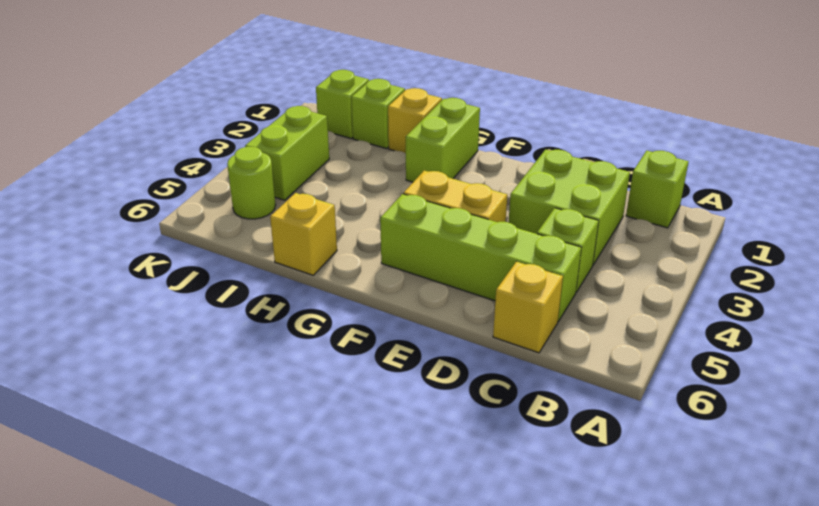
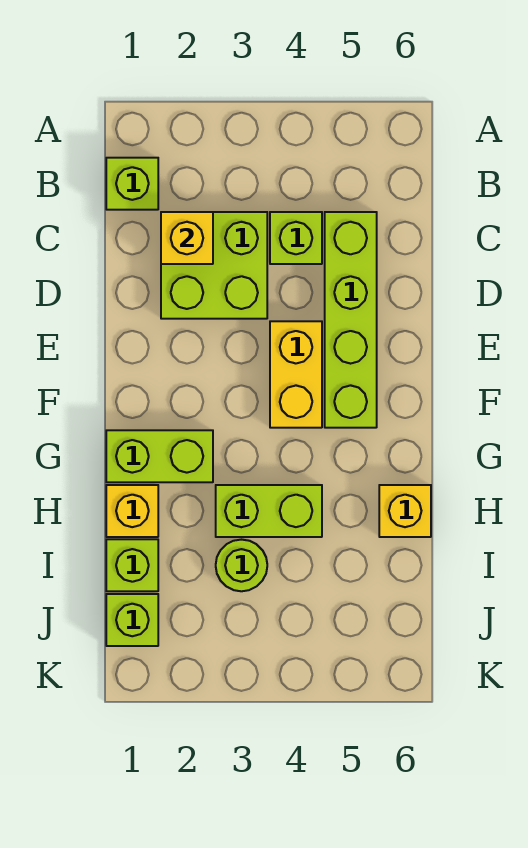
yellow 1x1 brick [493,262,563,353] -> yellow 1x1 brick moved to [161,212,213,264]
lime 1x2 brick [245,106,329,200] -> lime 1x2 brick moved to [216,485,322,537]
lime 1x1 round brick [227,147,276,219] -> lime 1x1 round brick moved to [216,540,267,591]

